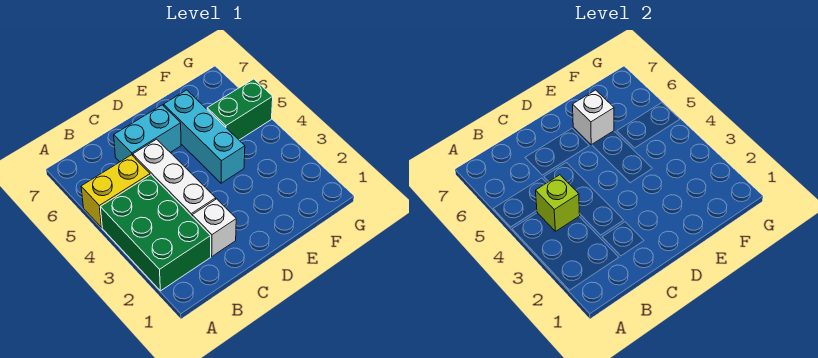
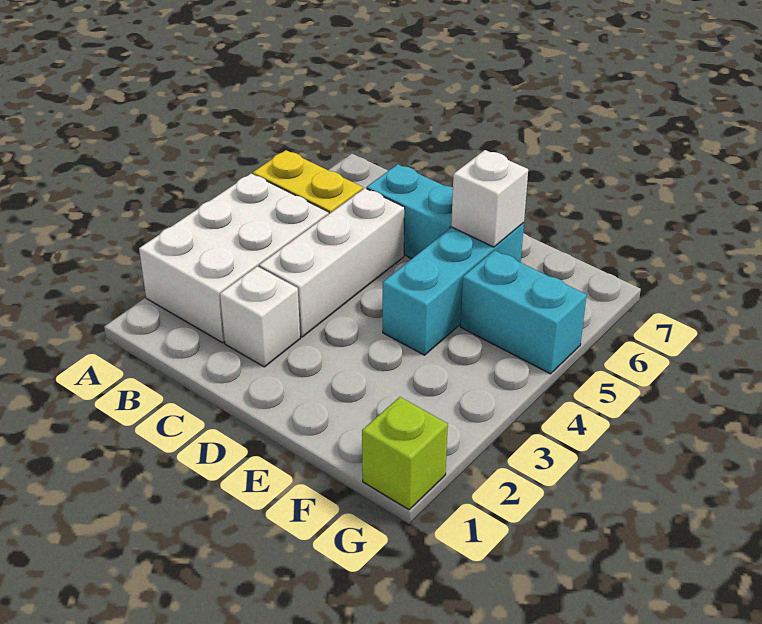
green 2x3 brick [100,175,211,291] -> white 2x3 brick [139,174,329,343]
lime 1x1 brick [536,175,580,231] -> lime 1x1 brick moved to [362,397,448,510]
green 1x2 brick [207,79,273,140] -> cyan 1x2 brick [460,250,587,374]

